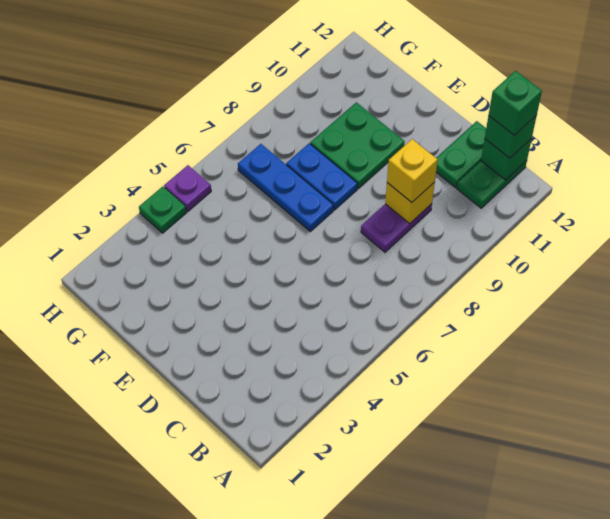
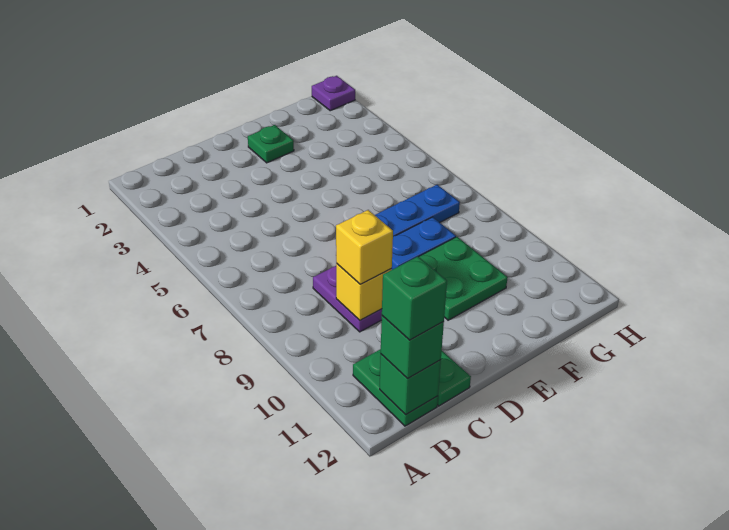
green 1x1 plate [139,187,187,233] -> green 1x1 plate moved to [248,125,294,163]
purple 1x1 plate [164,165,211,211] -> purple 1x1 plate moved to [312,76,355,111]

